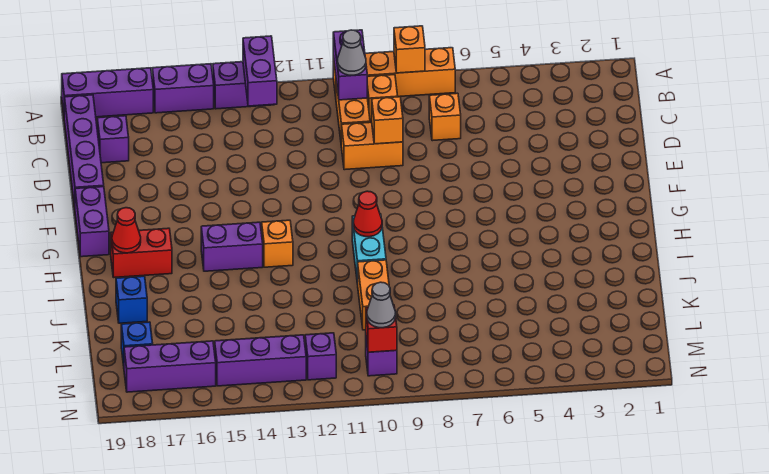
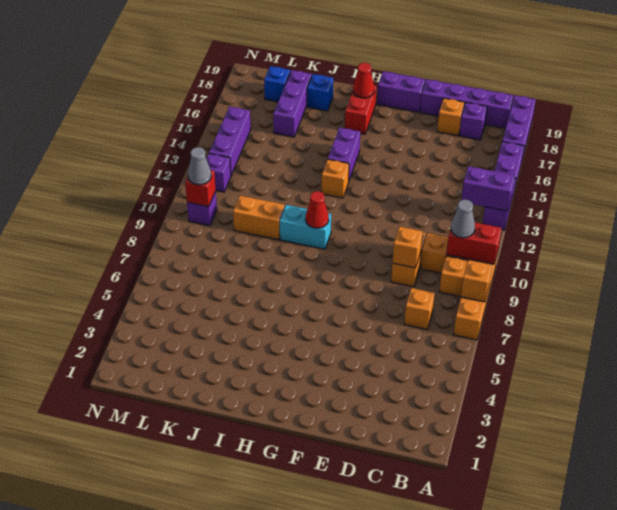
purple 1x2 brick [333,30,367,100] -> red 1x2 brick [447,222,501,264]
none -> orange 1x1 brick [437,98,465,136]
purple 1x3 brick [124,341,216,392] -> purple 1x3 brick moved to [273,70,312,137]

